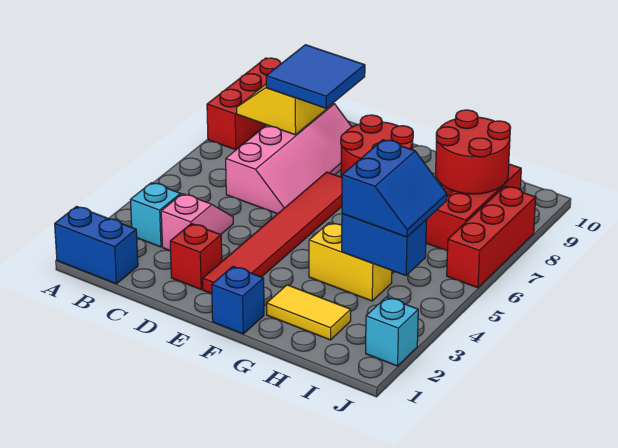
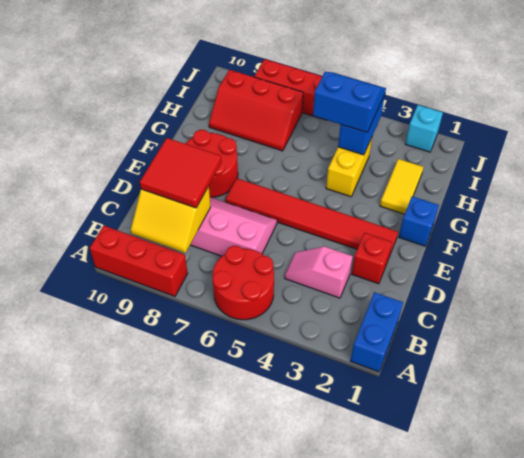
cyan 1x1 brick [131,183,181,247] -> none
blue 2x2 tile [266,45,365,108] -> red 2x2 tile [140,138,221,208]
red 2x2 round brick [436,110,511,194] -> red 2x2 round brick moved to [212,246,274,320]

